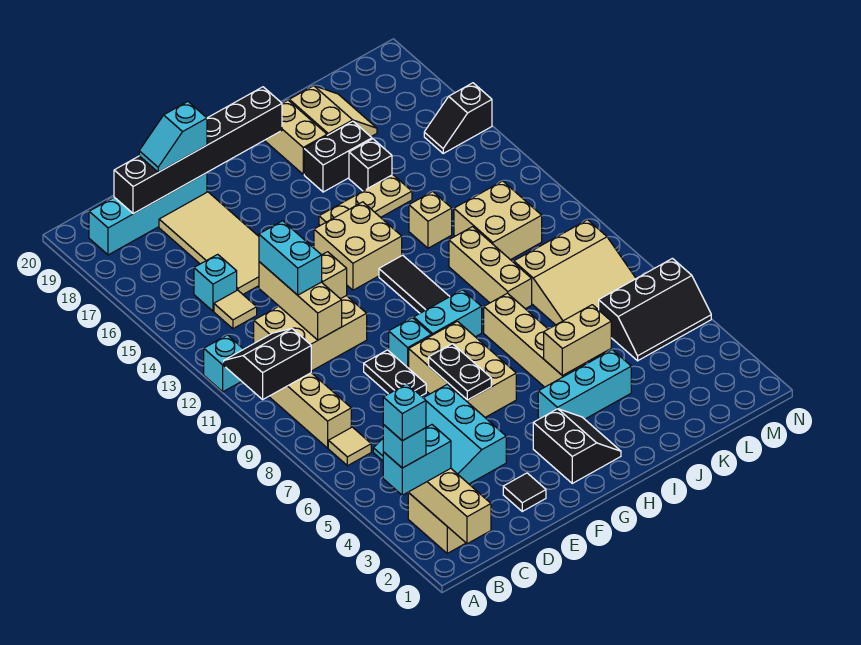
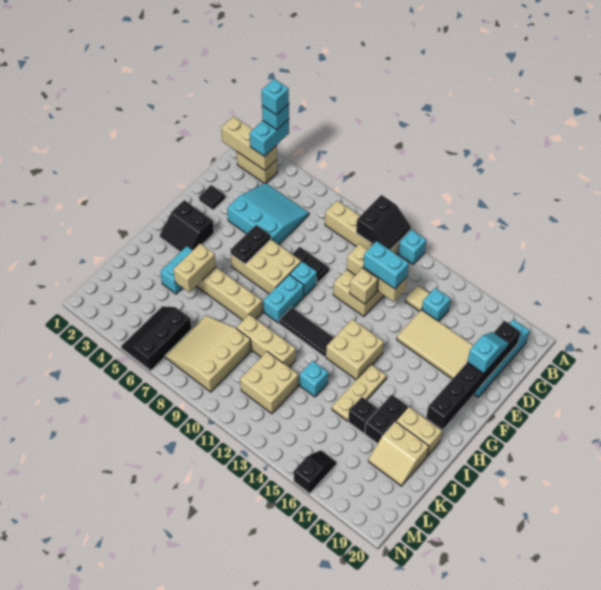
tan 1x1 tile [328,427,371,466] -> none
black 1x2 plate [429,344,491,400] -> black 1x2 plate turned to [230,225,271,264]
cyan 1x3 brick [538,350,631,419] -> cyan 1x2 brick [160,246,193,294]
tan 1x1 brick [409,192,452,248] -> cyan 1x1 brick [300,361,328,397]

